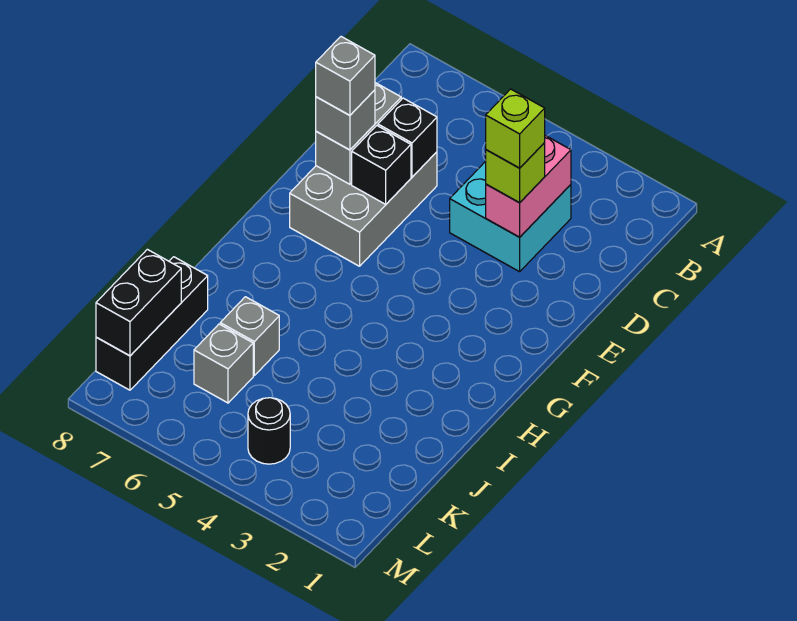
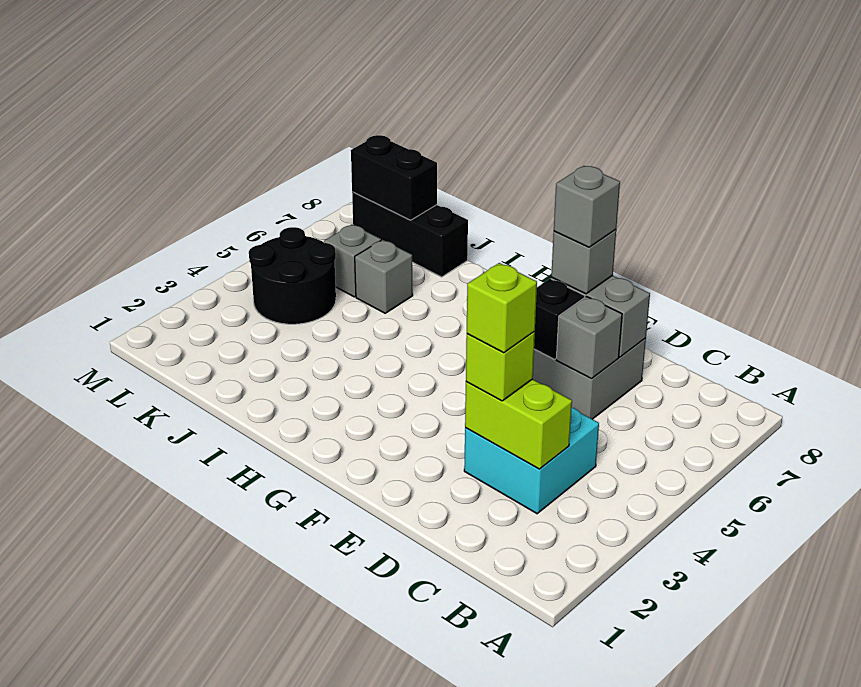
pink 1x2 brick [486,136,571,237] -> lime 1x2 brick [465,379,572,469]
black 1x1 brick [378,98,437,177] -> grey 1x1 brick [556,297,622,379]
black 1x1 round brick [248,398,290,464] -> black 2x2 round brick [249,227,336,324]

